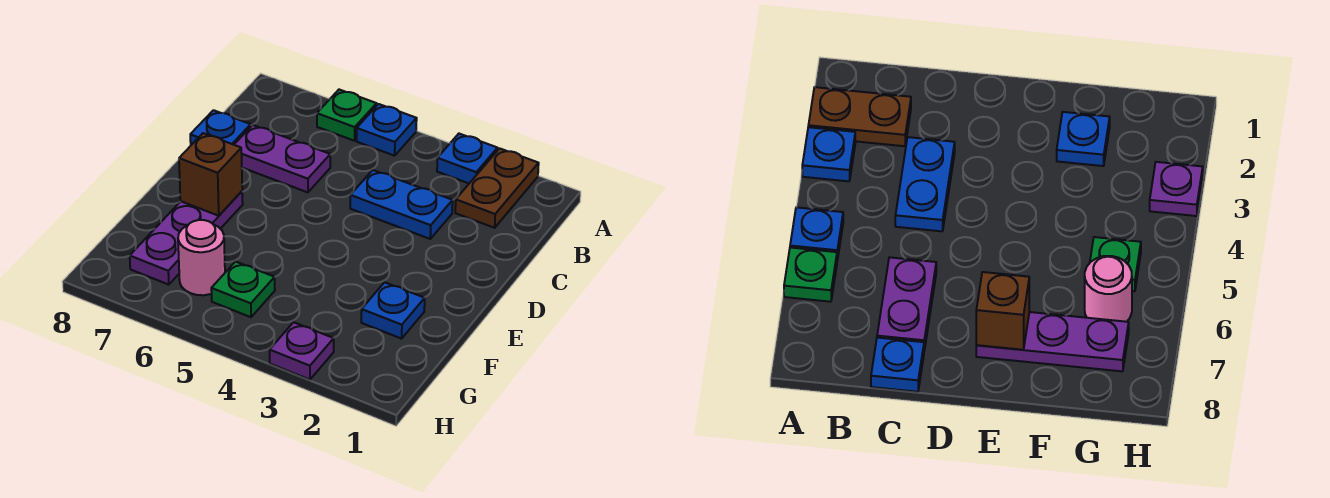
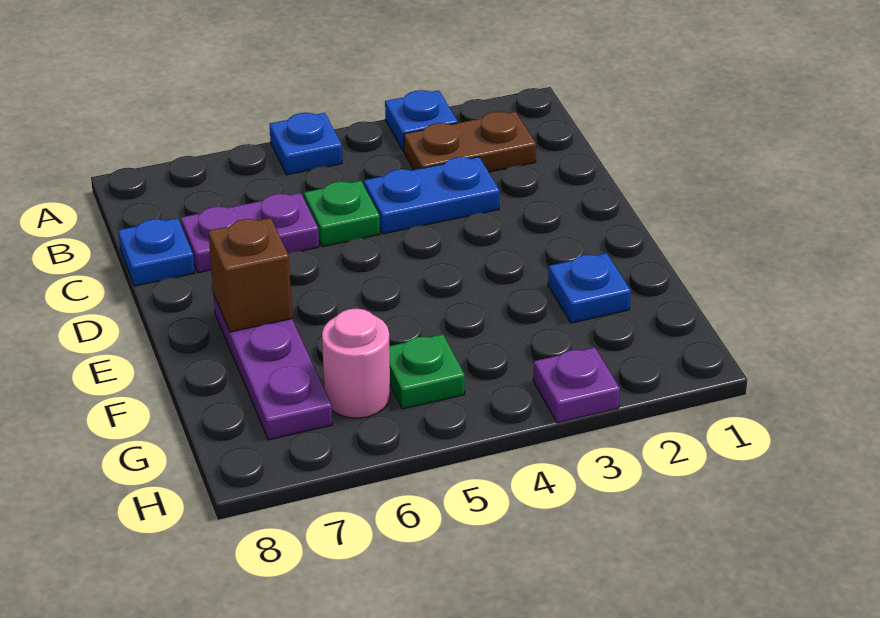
brown 1x2 plate [455,148,539,228] -> brown 1x2 plate turned to [404,112,536,172]
green 1x1 plate [317,90,377,141] -> green 1x1 plate moved to [304,181,380,247]

